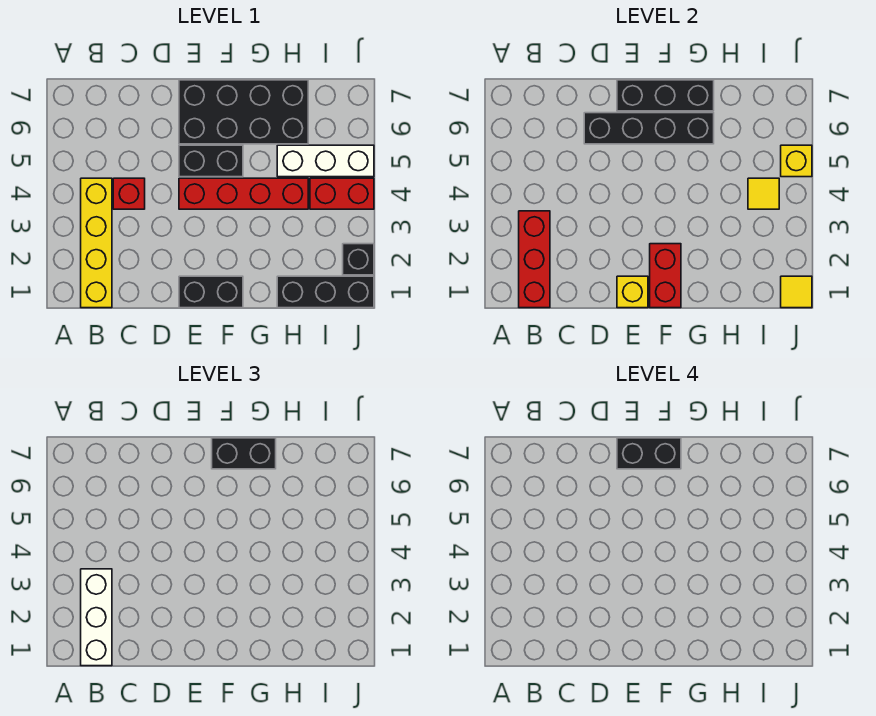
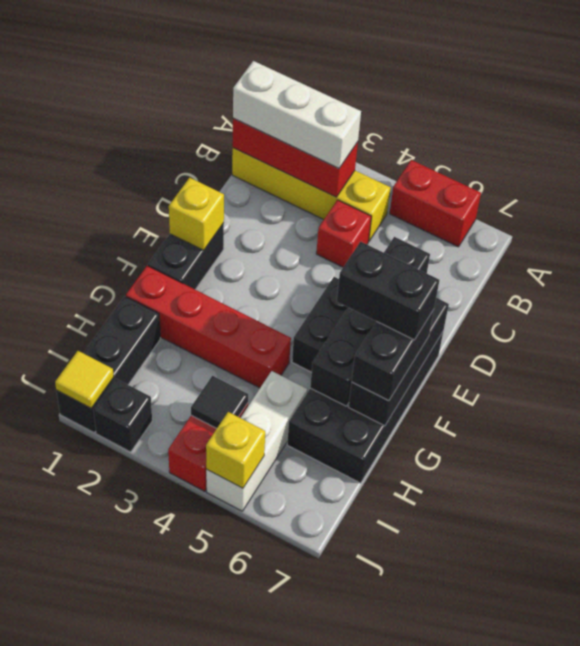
red 1x4 brick [179,178,308,209] -> red 1x4 brick turned to [126,266,291,388]
black 1x2 brick [617,438,681,469] -> black 1x2 brick turned to [337,242,439,340]
red 1x2 brick [650,244,681,308] -> red 1x2 brick moved to [390,160,481,247]
yellow 1x1 tile [748,178,779,209] -> black 1x1 tile [191,376,248,428]

